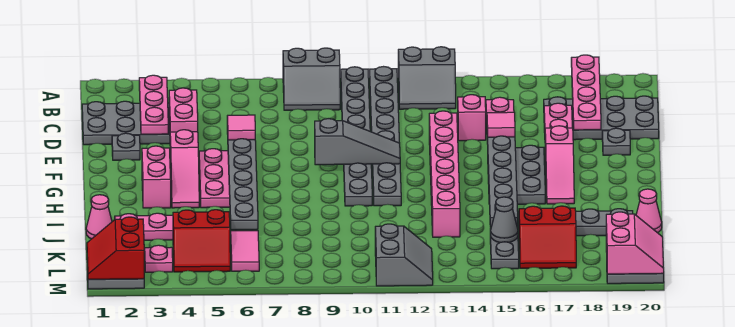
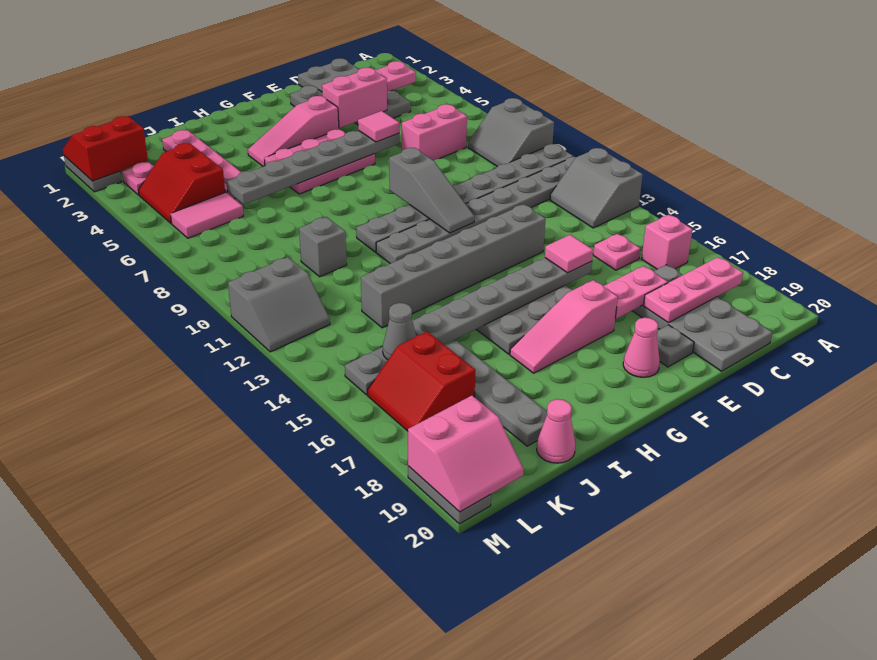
pink 1x4 plate [571,55,601,130] -> pink 1x3 plate [644,257,743,323]
pink 1x1 brick [458,95,486,141] -> pink 1x1 brick moved to [641,215,693,269]
pink 1x6 brick [429,111,460,237] -> grey 1x6 brick [361,204,546,328]
pink 1x2 brick [142,146,171,208] -> pink 1x2 brick moved to [402,104,467,161]
pink 1x1 cone [86,195,112,239] -> pink 1x1 cone moved to [623,318,660,377]
none -> grey 1x1 brick [299,217,347,277]

